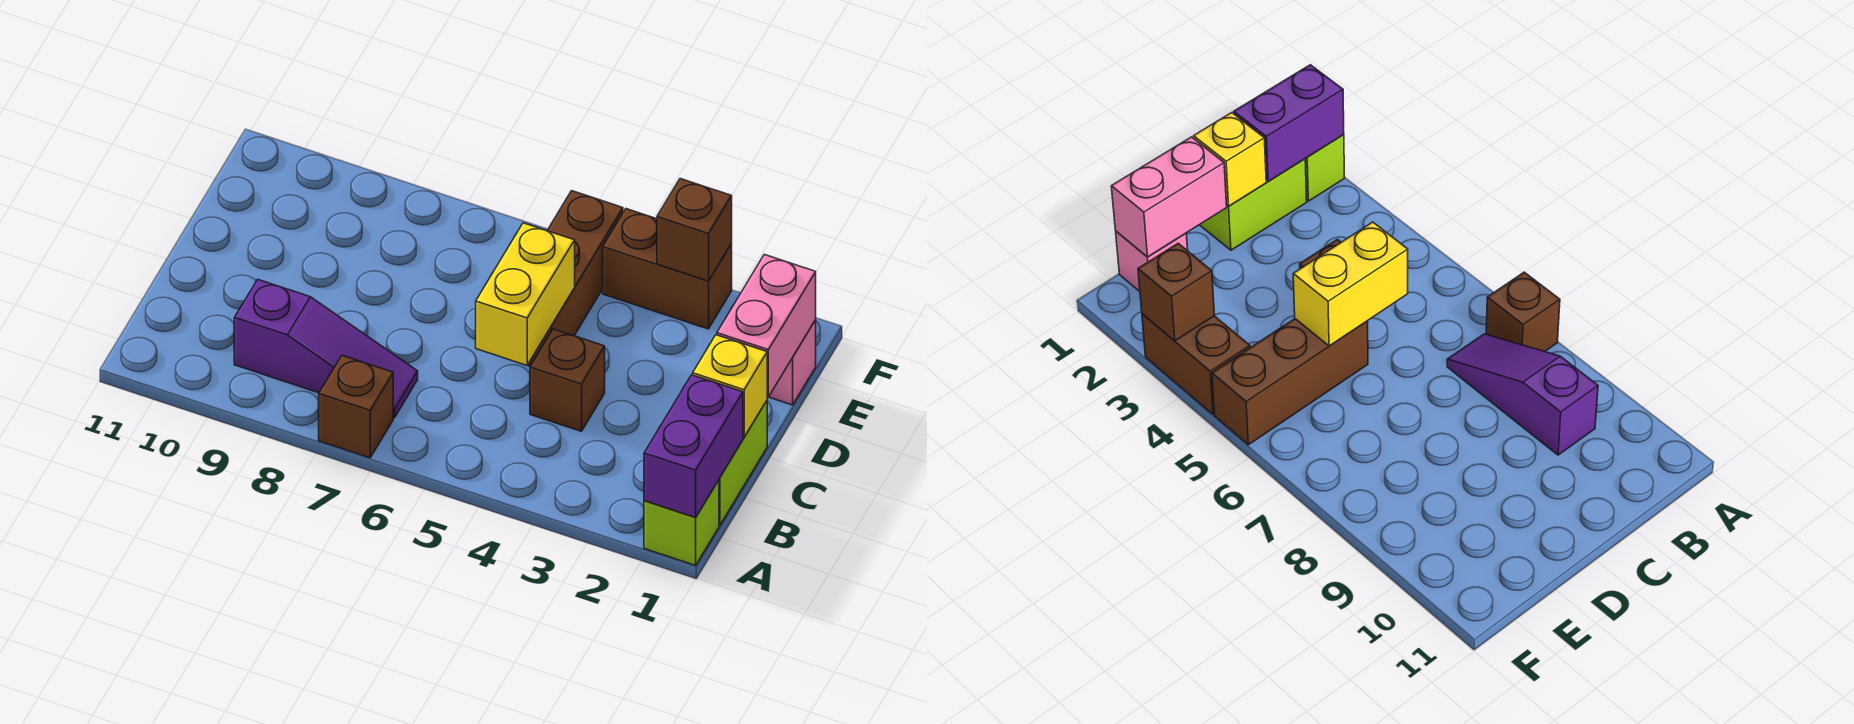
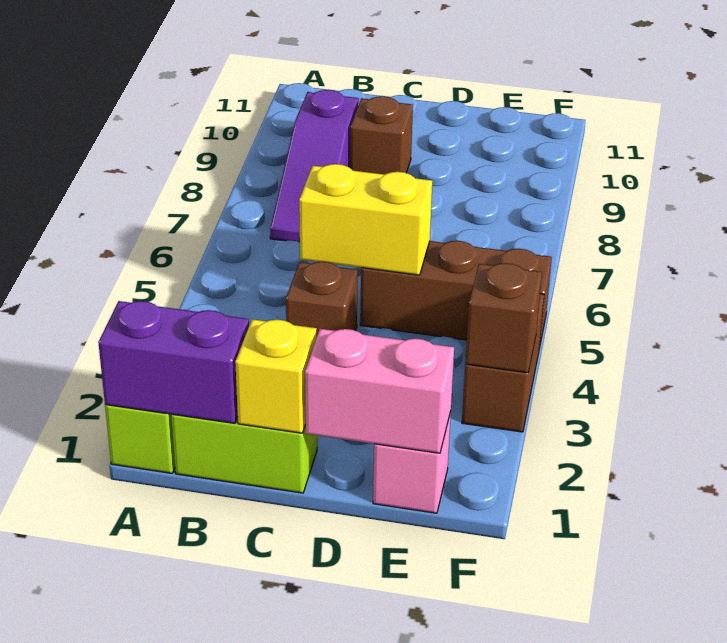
brown 1x1 brick [319,355,393,458] -> brown 1x1 brick moved to [350,96,413,174]

